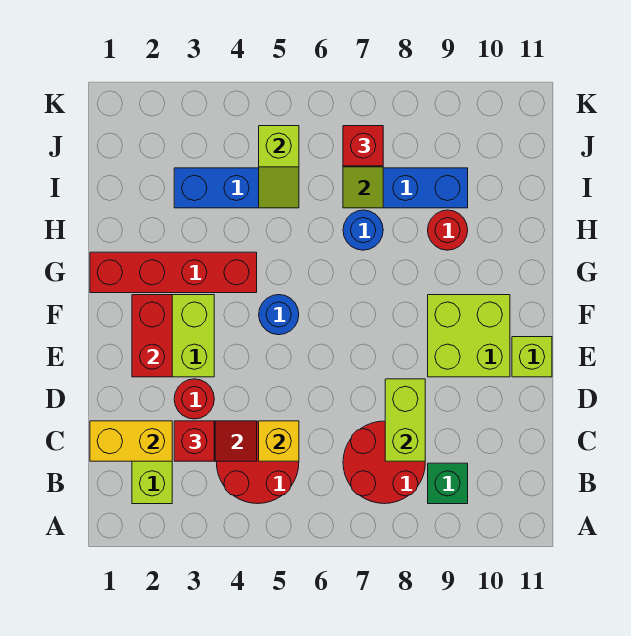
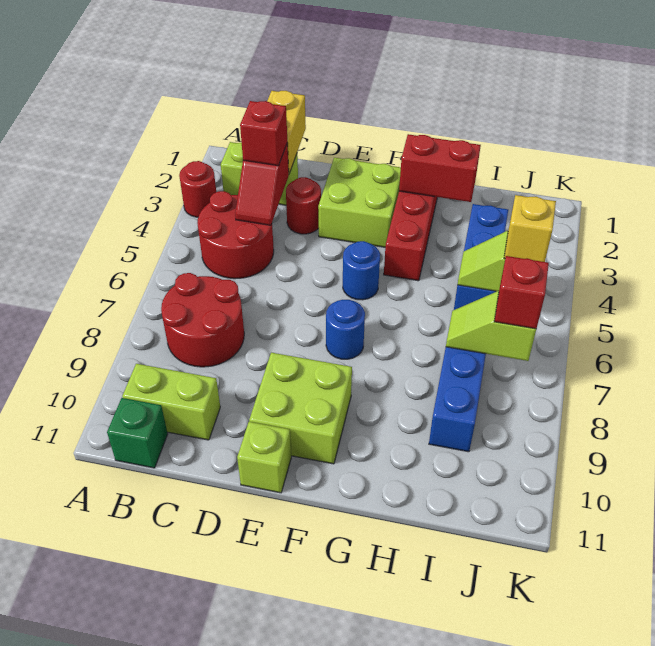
green 1x1 brick [428,463,468,504] -> green 1x1 brick moved to [107,398,168,468]
yellow 1x1 brick [259,421,299,461] -> yellow 1x1 brick moved to [504,195,556,262]
lime 1x2 brick [385,379,425,461] -> lime 1x2 brick moved to [122,364,220,440]
red 1x2 brick [132,295,172,377] -> red 1x2 brick moved to [399,134,481,202]
blue 1x1 round brick [343,210,383,250] -> blue 1x1 round brick moved to [326,300,365,359]
red 1x1 round brick [428,210,468,250] -> red 1x1 round brick moved to [179,161,216,217]

